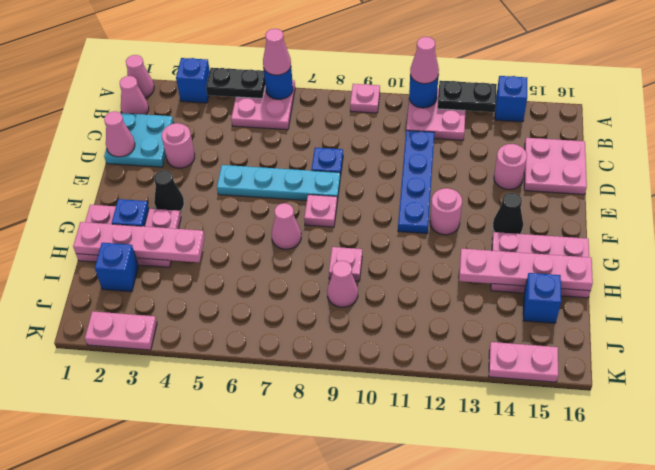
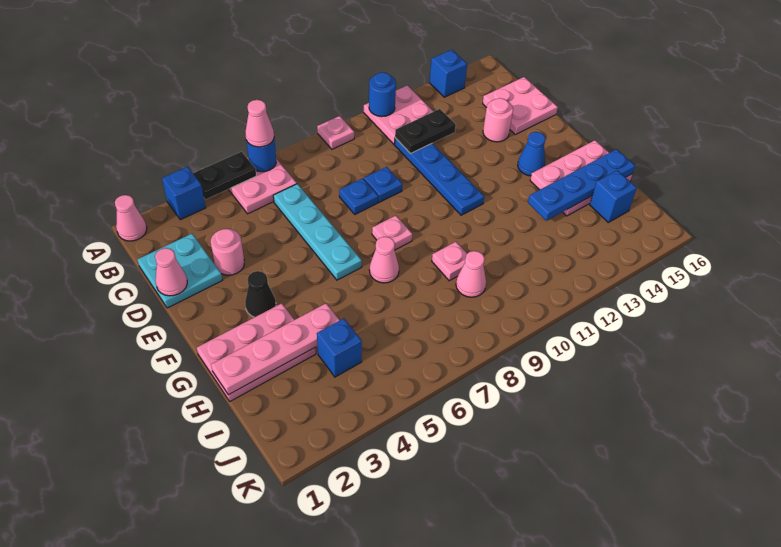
pink 1x1 cone [410,37,439,84] -> none
black 1x2 plate [438,81,497,112] -> black 1x2 plate moved to [395,109,456,154]
pink 1x1 cone [120,76,149,115] -> none
cyan 1x4 plate [217,165,340,201] -> cyan 1x4 plate turned to [273,184,362,280]
pink 1x1 round brick [430,188,462,235] -> none
black 1x1 cone [493,193,523,234] -> blue 1x1 cone [518,132,546,176]
blue 1x1 plate [112,199,149,226] -> blue 1x1 plate moved to [364,167,402,202]
pink 1x4 plate [459,248,593,291] -> blue 1x4 plate [528,149,635,221]
blue 1x1 brick [95,243,138,292] -> blue 1x1 brick moved to [317,318,362,377]
pink 1x2 plate [85,311,157,350] -> none
pink 1x2 plate [489,342,558,382] -> none

